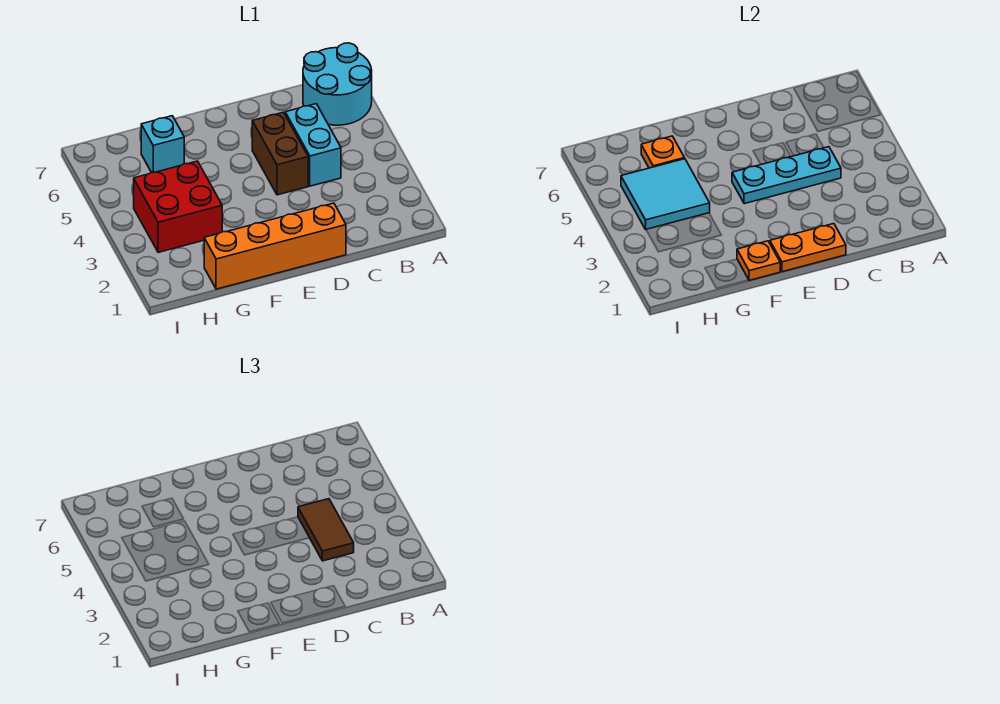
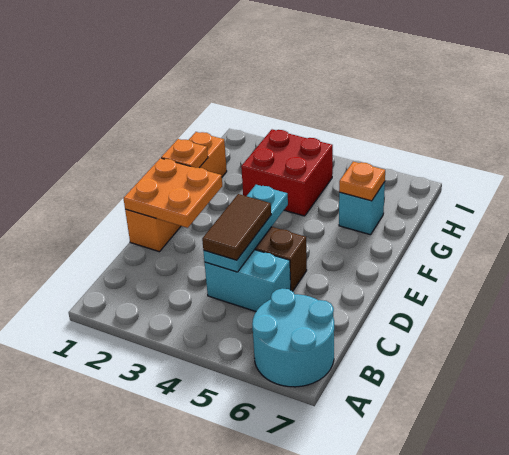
brown 1x2 tile [298,499,354,561] -> brown 1x2 tile turned to [202,194,271,260]
orange 1x2 plate [770,224,846,272] -> orange 2x2 plate [123,158,222,228]
cyan 2x2 tile [621,159,710,229] -> none

